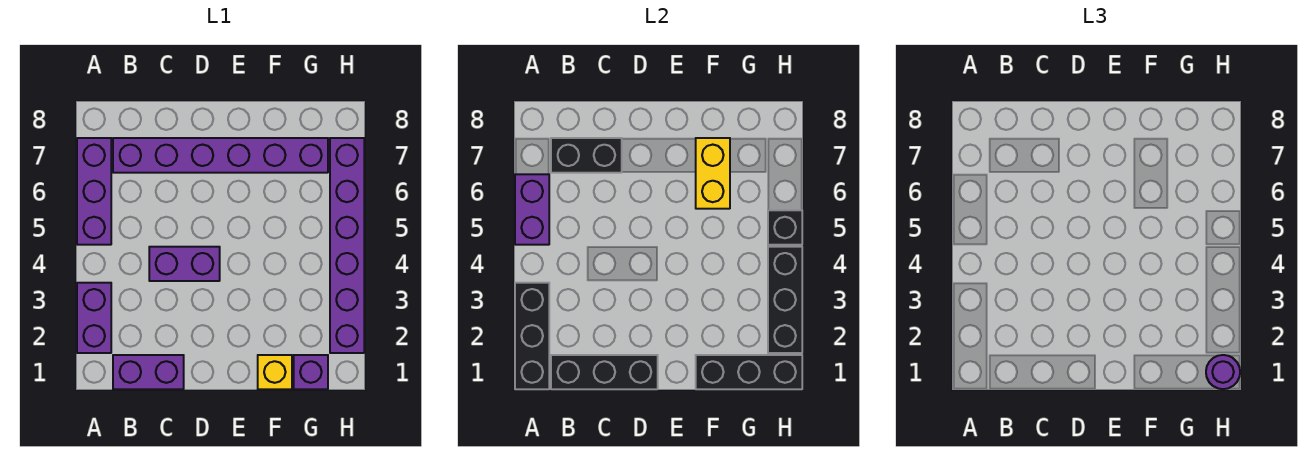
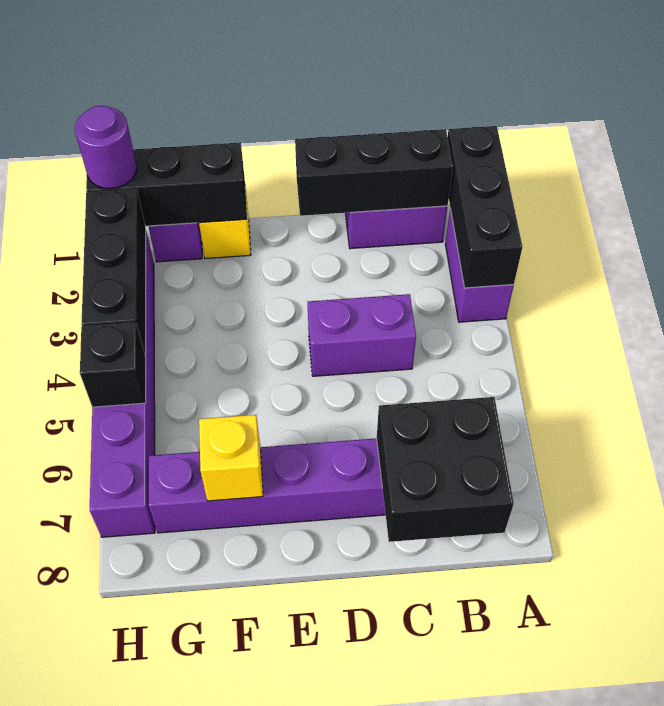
purple 1x3 brick [77,138,111,245] -> none
purple 1x2 brick [515,174,549,245] -> none
black 1x2 brick [551,138,622,173] -> black 2x2 brick [377,397,514,542]
yellow 1x2 brick [696,138,730,209] -> yellow 1x1 brick [199,415,263,501]

